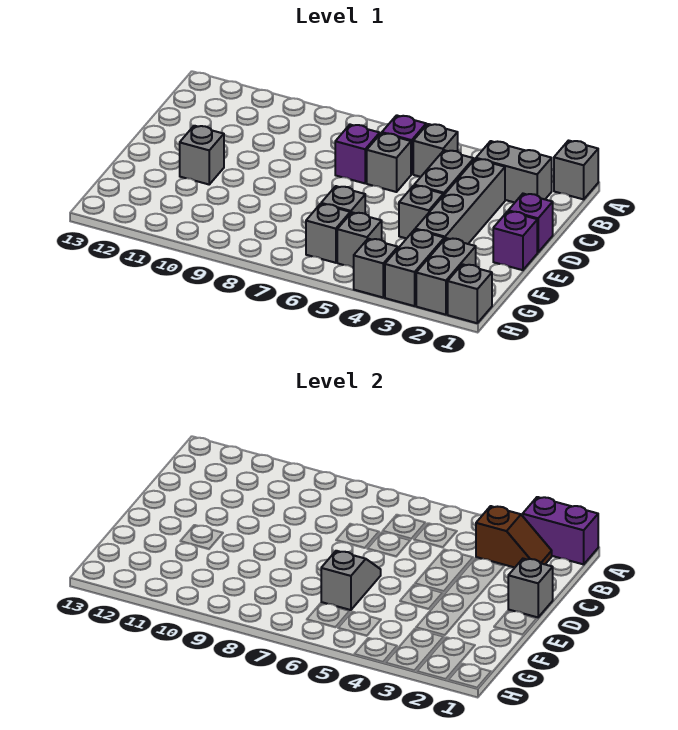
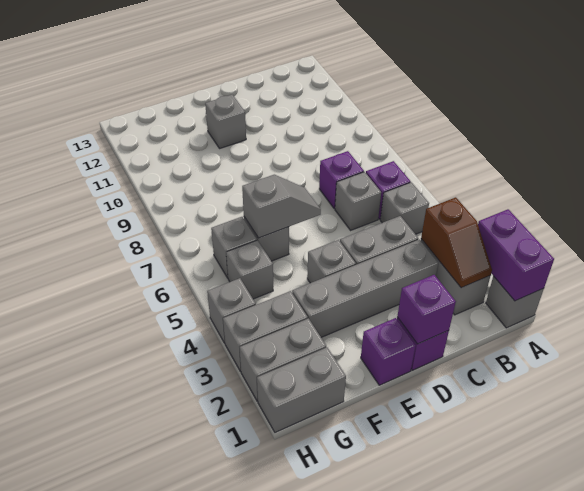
grey 1x1 brick [508,559,553,617] -> purple 1x1 brick [397,275,456,344]
grey 1x1 brick [448,264,492,323] -> grey 1x2 brick [257,347,346,432]

